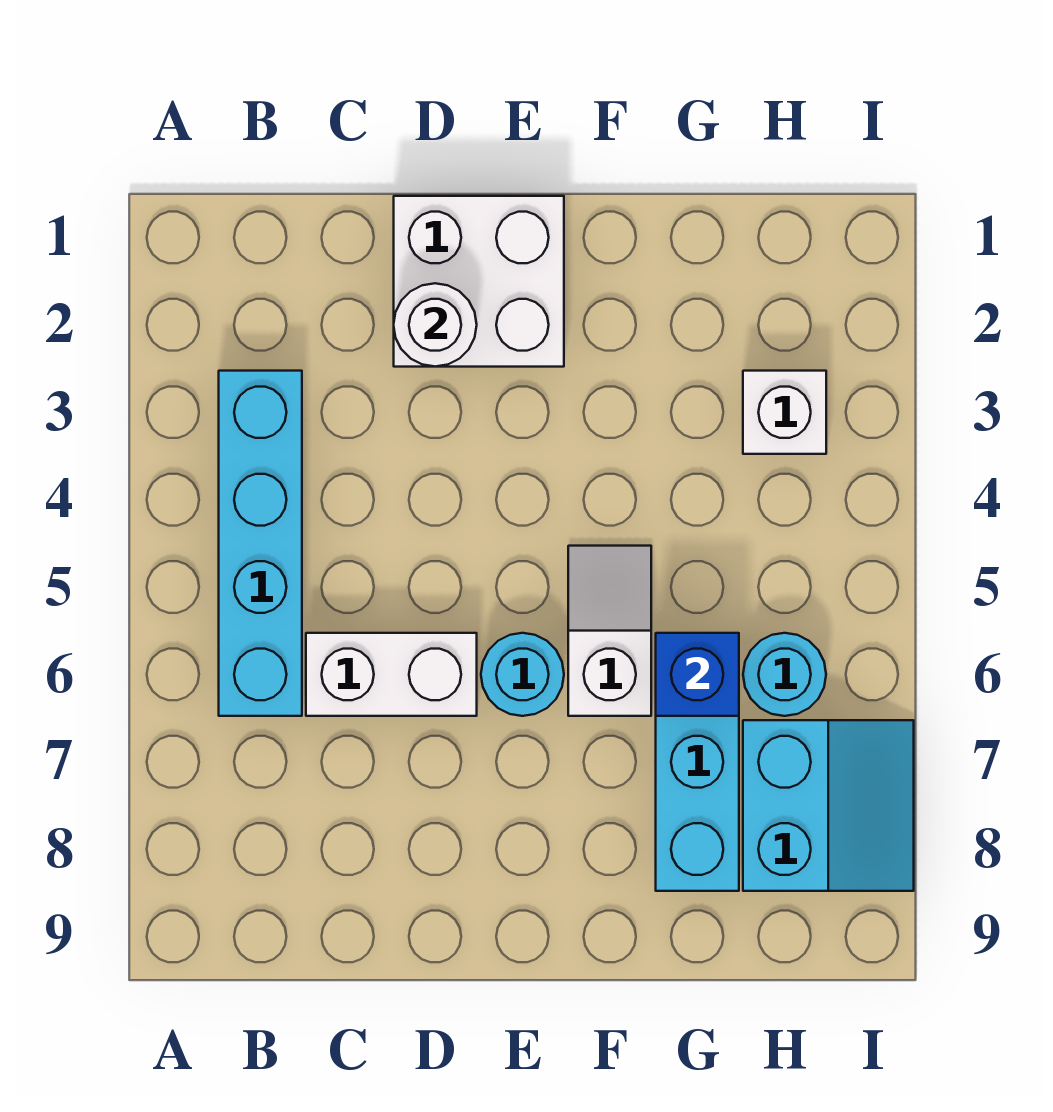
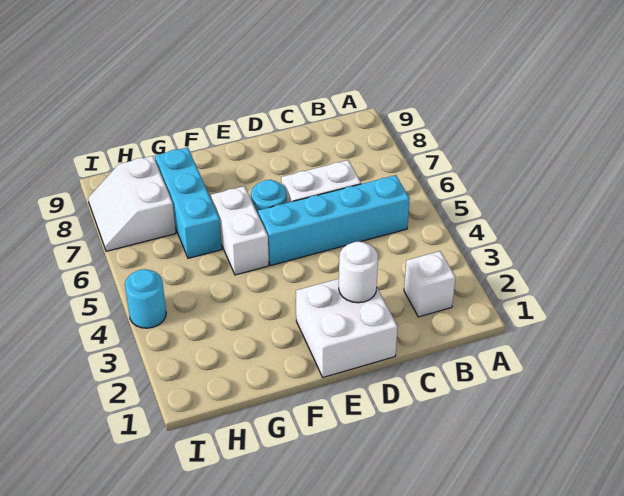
cyan 1x4 brick [219,371,302,716] -> cyan 1x4 brick turned to [258,175,410,265]
white 1x2 slope [568,546,651,716] -> white 1x2 brick [211,186,269,275]
blue 1x1 brick [656,633,739,716] -> none
white 1x1 brick [743,371,826,454] -> white 1x1 brick moved to [404,251,456,317]
cyan 1x1 round brick [743,633,826,716] -> cyan 1x1 round brick moved to [125,269,166,328]
cyan 2x2 slope [743,720,914,891] -> white 2x2 slope [88,156,176,251]

